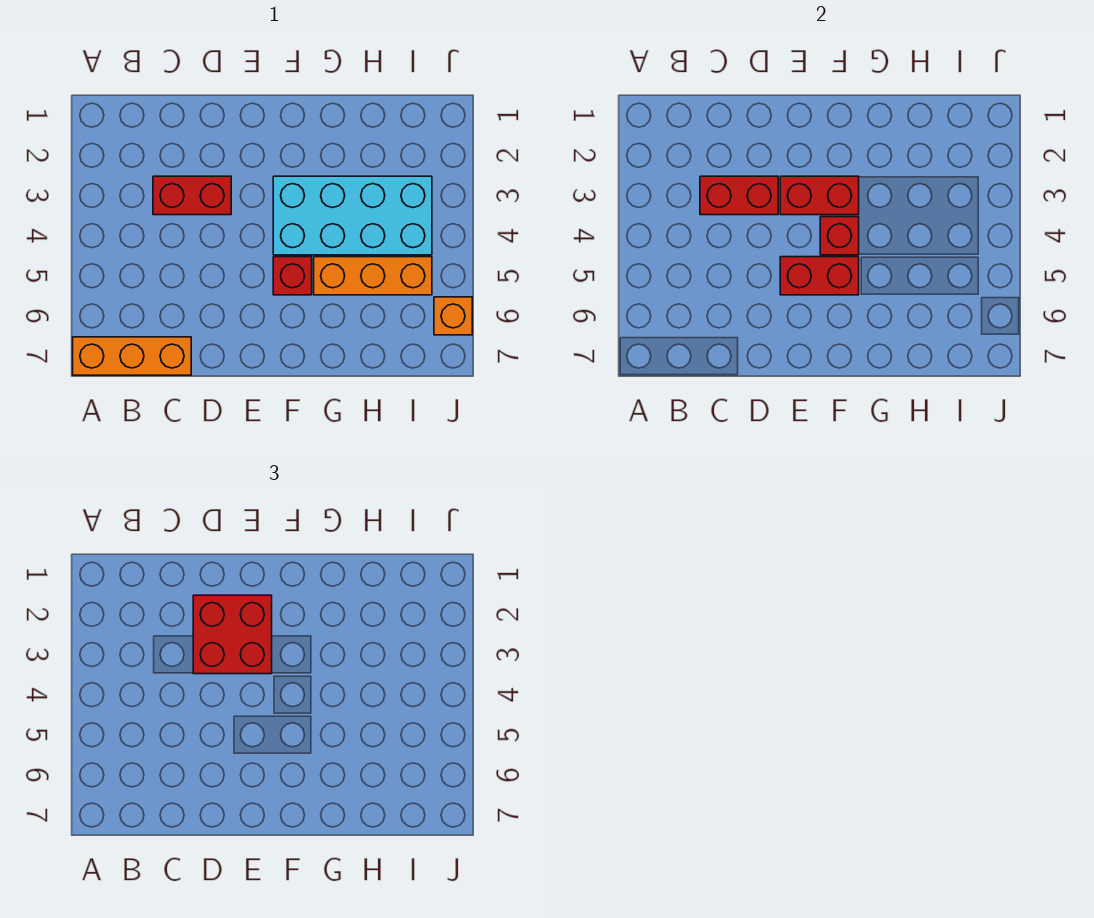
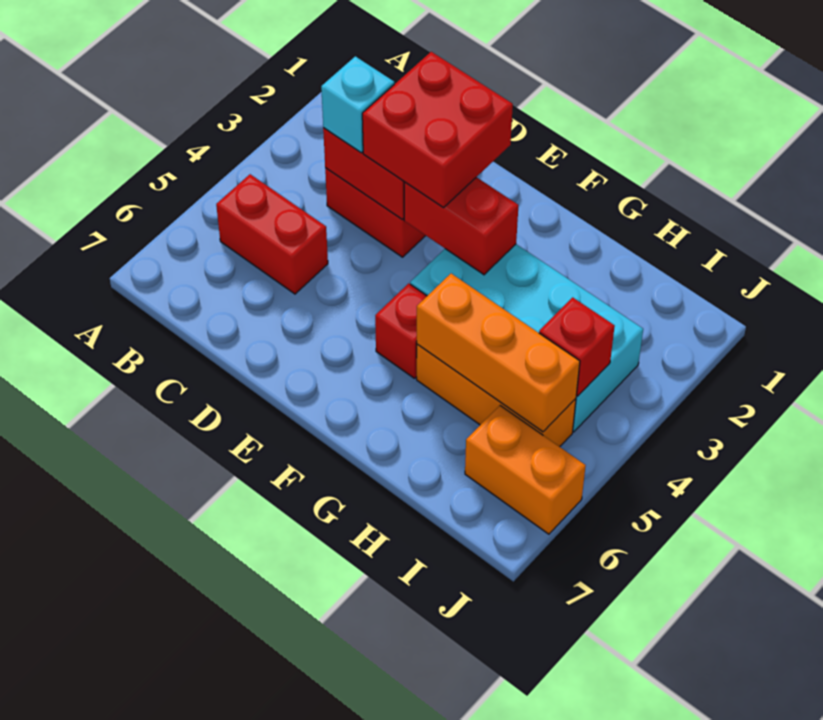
orange 1x3 brick [73,337,191,375] -> orange 1x3 brick moved to [417,274,580,432]
none -> cyan 1x1 brick [321,56,394,153]
red 1x2 brick [780,257,859,295] -> red 1x2 brick moved to [216,174,328,294]
red 1x1 brick [820,217,859,255] -> red 1x1 brick moved to [539,297,615,396]
orange 1x1 brick [434,297,472,335] -> orange 1x2 brick [465,406,586,534]

